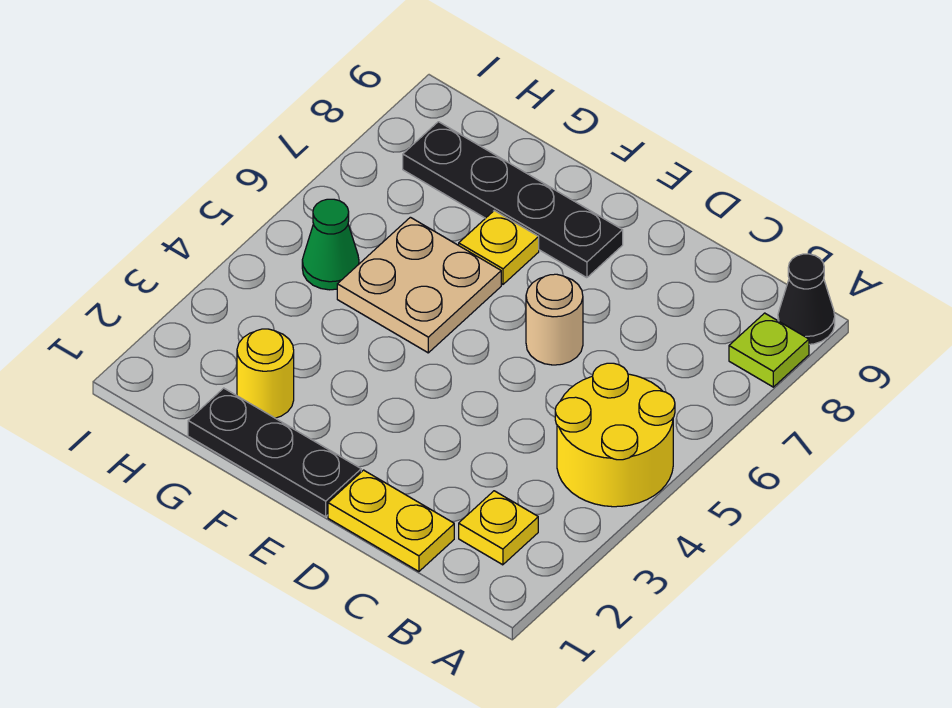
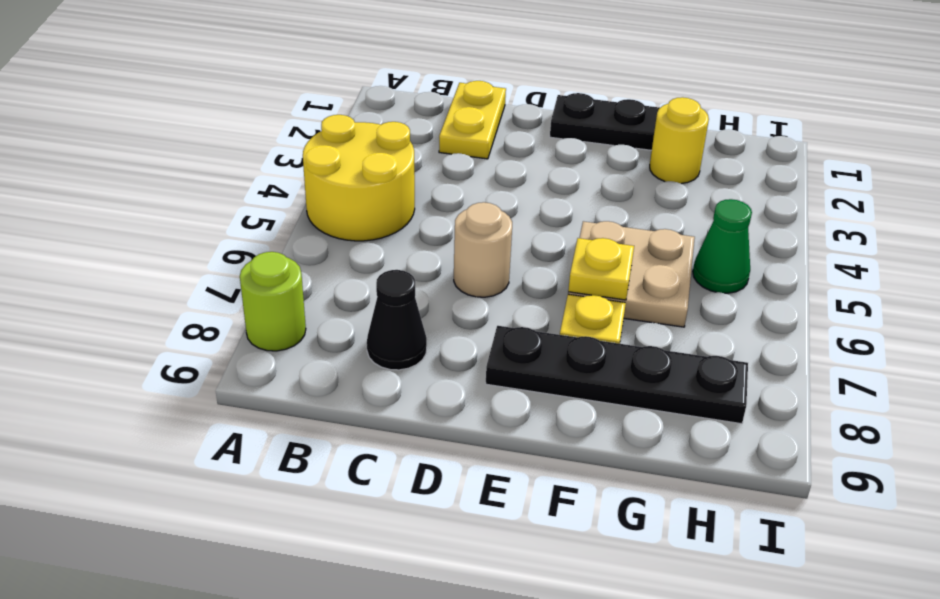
lime 1x1 plate [729,313,809,387] -> lime 1x1 round brick [240,252,306,351]
black 1x1 cone [778,254,835,344] -> black 1x1 cone moved to [367,270,427,370]
yellow 1x1 plate [459,491,538,565] -> yellow 1x1 plate moved to [568,238,634,300]
yellow 1x2 plate [328,470,454,571] -> yellow 1x2 plate turned to [439,81,506,159]

